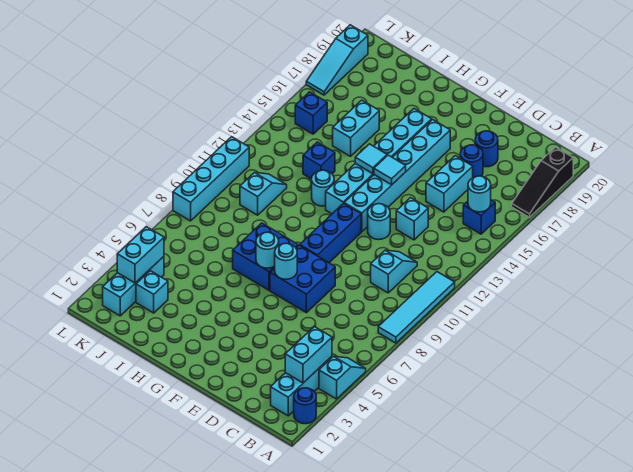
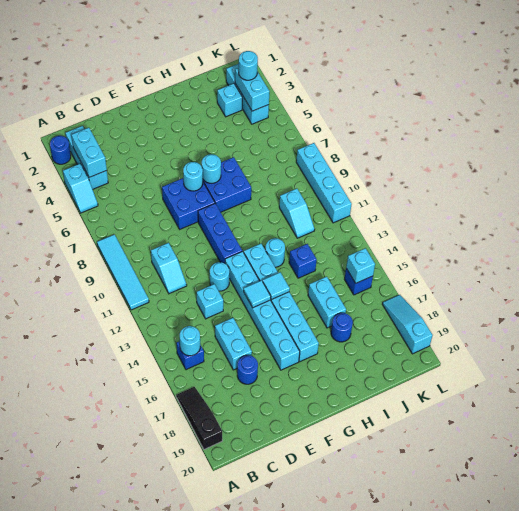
blue 1x1 round brick [475,131,498,167] -> blue 1x1 round brick moved to [331,313,353,342]
none -> cyan 1x1 round brick [239,51,258,80]
none -> cyan 1x1 brick [346,248,375,283]

